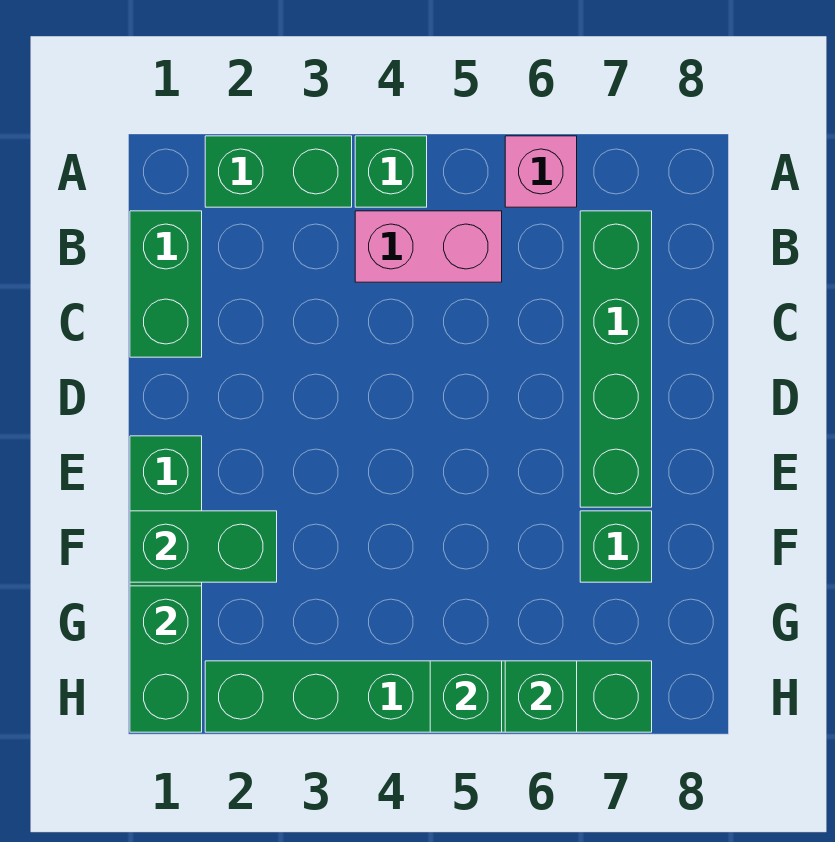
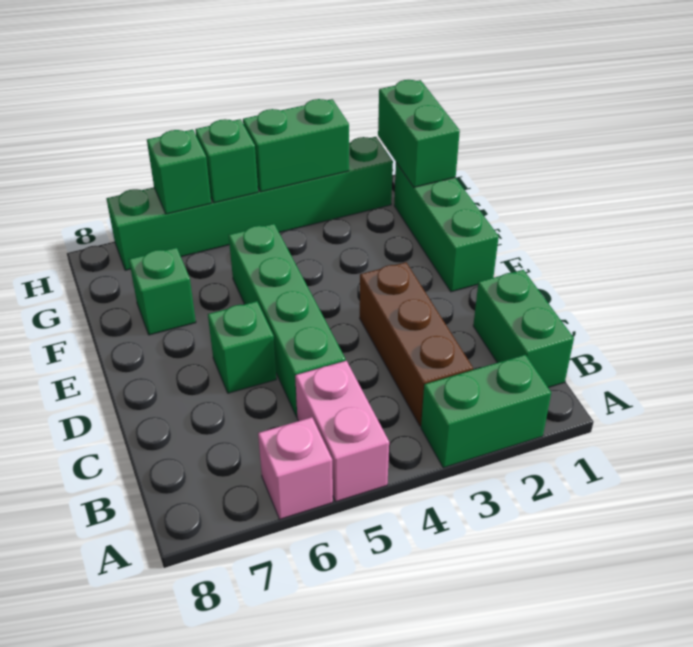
green 1x1 brick [355,136,427,207] -> green 1x1 brick moved to [208,301,276,393]
none -> brown 1x3 brick [360,262,473,426]
pink 1x2 brick [355,211,502,282] -> pink 1x2 brick turned to [295,361,389,502]
green 1x4 brick [580,211,652,507] -> green 1x4 brick moved to [229,224,346,417]
green 1x2 brick [130,511,277,582] -> green 1x2 brick moved to [243,99,349,192]

